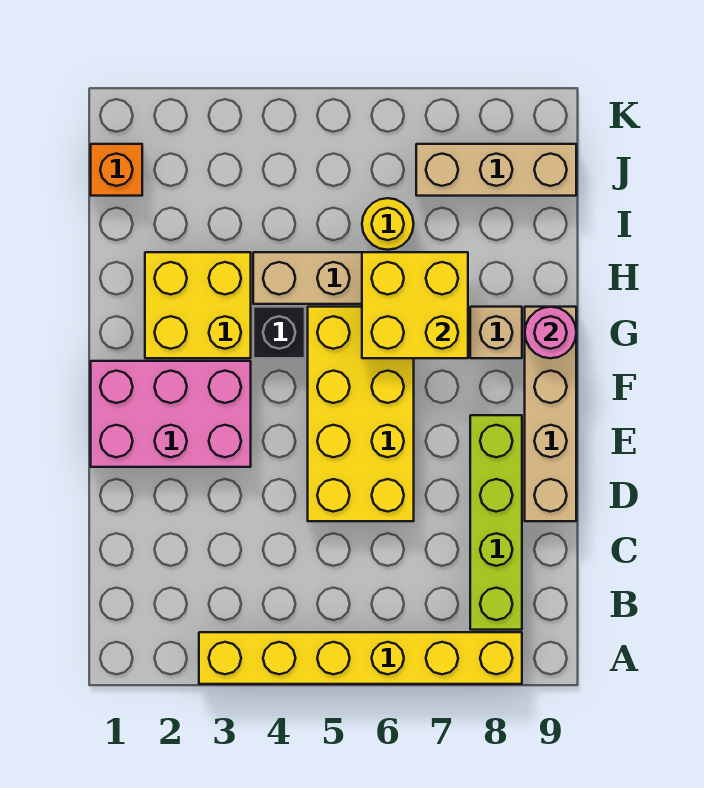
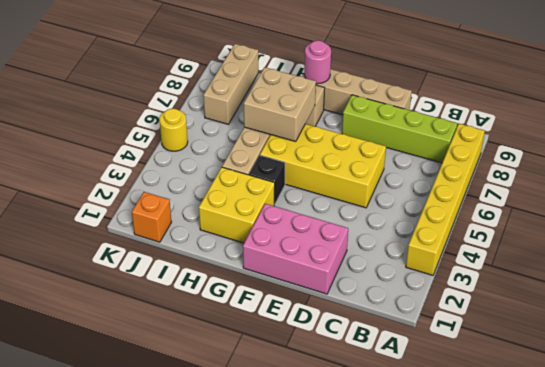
pink 2x3 brick [91,361,251,467] -> pink 2x3 brick turned to [243,204,348,294]
yellow 2x2 brick [362,252,468,358] -> tan 2x2 brick [244,67,316,142]
yellow 1x1 round brick [362,198,414,250] -> yellow 1x1 round brick moved to [159,109,188,151]

